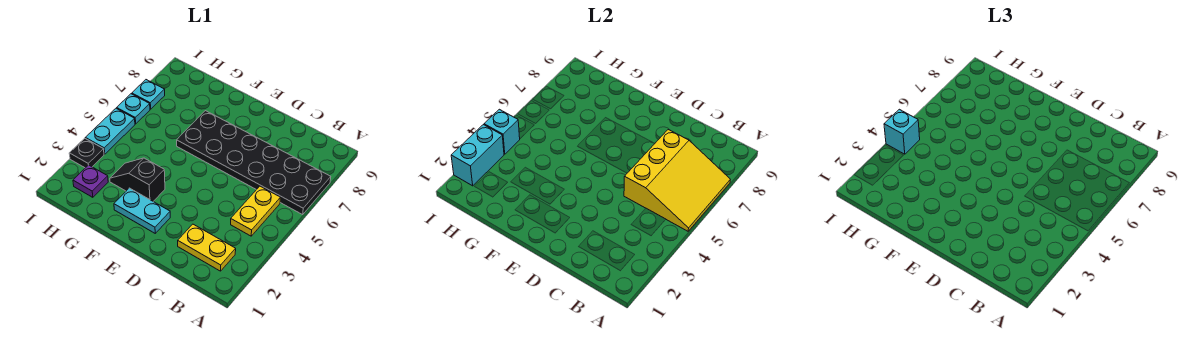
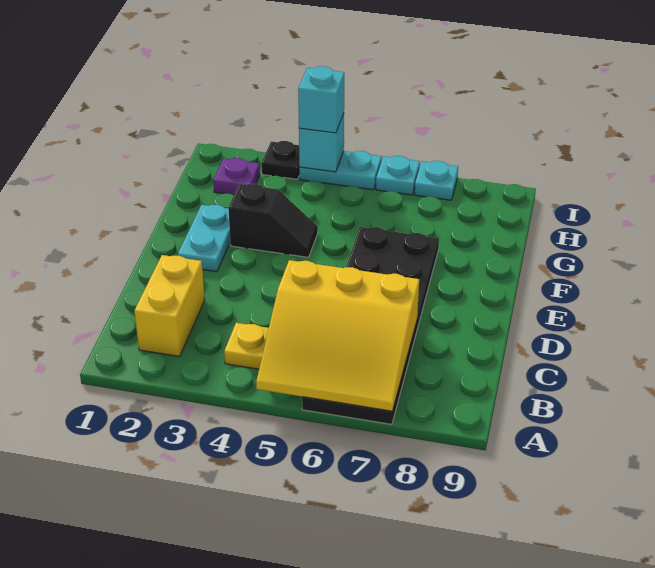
yellow 1x2 plate [178,224,236,271] -> yellow 1x2 brick [134,255,205,356]
black 1x2 slope [110,158,165,201] -> black 1x2 slope turned to [228,184,318,257]
cyan 1x2 brick [451,125,504,186] -> none

